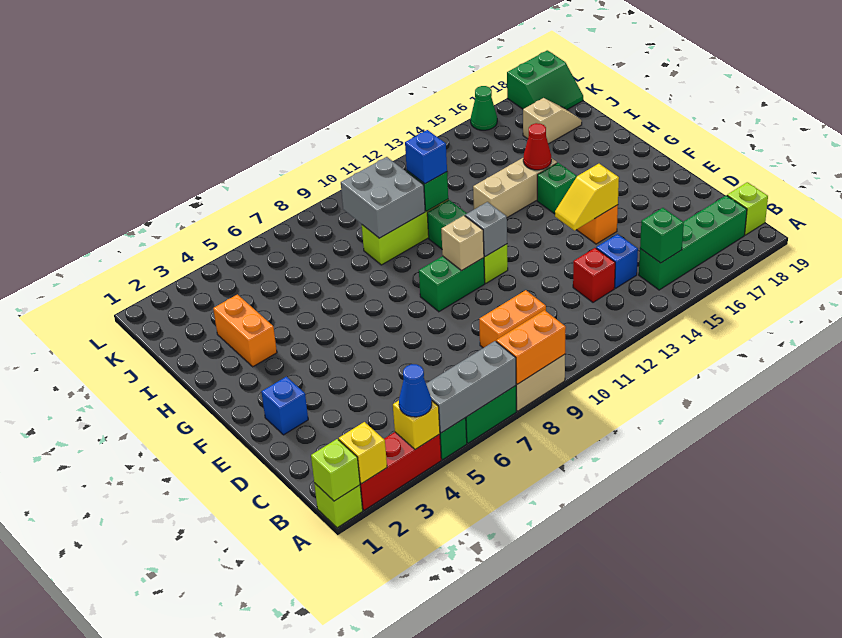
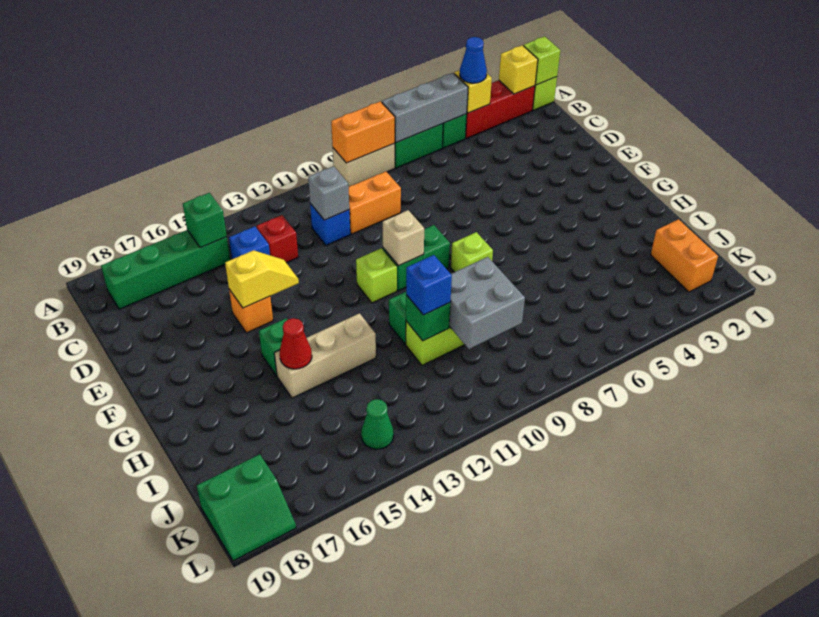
lime 1x1 brick [727,182,768,235] -> lime 1x1 brick moved to [451,232,493,272]
blue 1x1 brick [261,377,308,435] -> blue 1x1 brick moved to [310,203,350,245]
grey 1x1 brick [465,202,507,257] -> grey 1x1 brick moved to [308,166,349,220]
orange 1x2 brick [213,295,277,367] -> orange 1x2 brick moved to [651,219,718,292]
tan 1x2 slope [523,98,582,144] -> none
green 2x2 slope [507,50,583,110] -> green 2x2 slope turned to [197,454,296,561]
green 1x1 cone [471,86,497,130] -> green 1x1 cone moved to [361,399,394,449]

